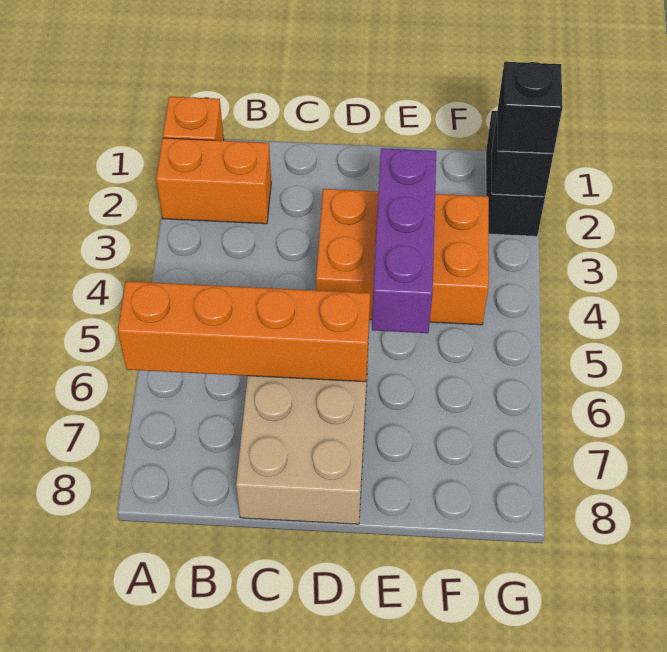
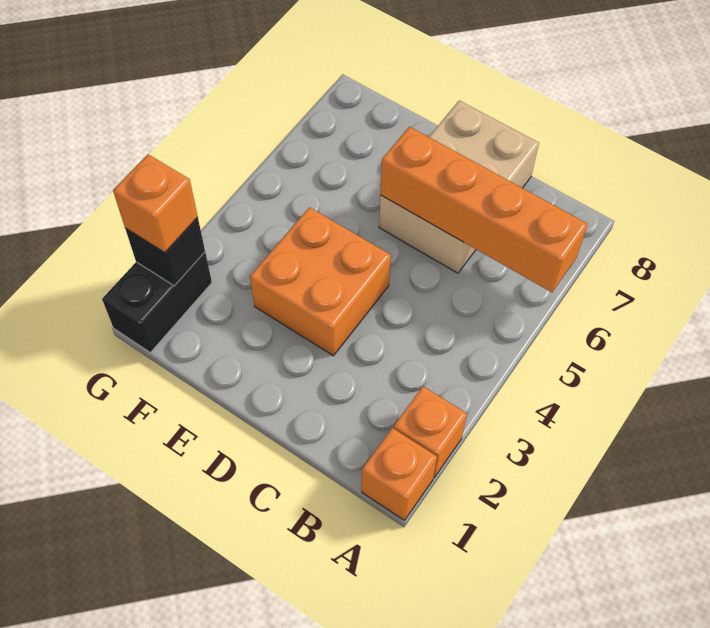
orange 1x2 brick [156,138,271,224] -> orange 1x1 brick [394,387,467,478]
orange 2x3 brick [316,189,489,325] -> orange 2x2 brick [250,207,391,356]
purple 1x3 brick [372,148,436,333] -> none
black 1x1 brick [498,62,563,153] -> orange 1x1 brick [113,154,198,253]

